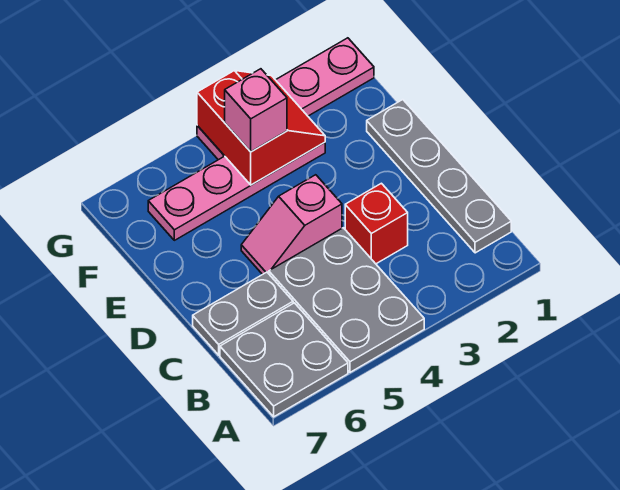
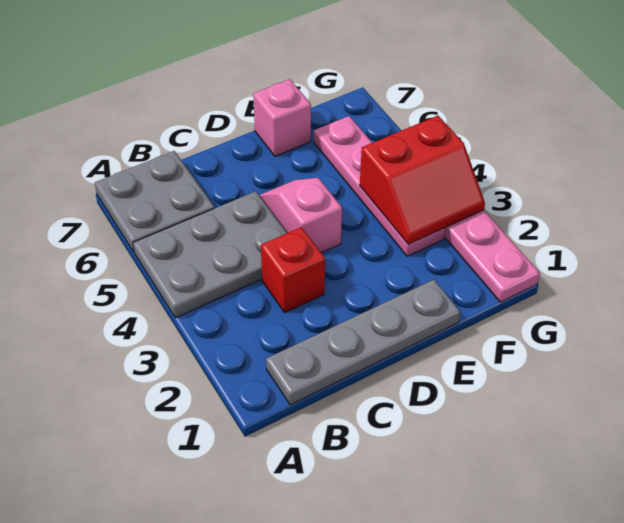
grey 1x2 plate [193,272,293,355] -> none
pink 1x1 brick [225,69,287,152] -> pink 1x1 brick moved to [253,79,311,156]

